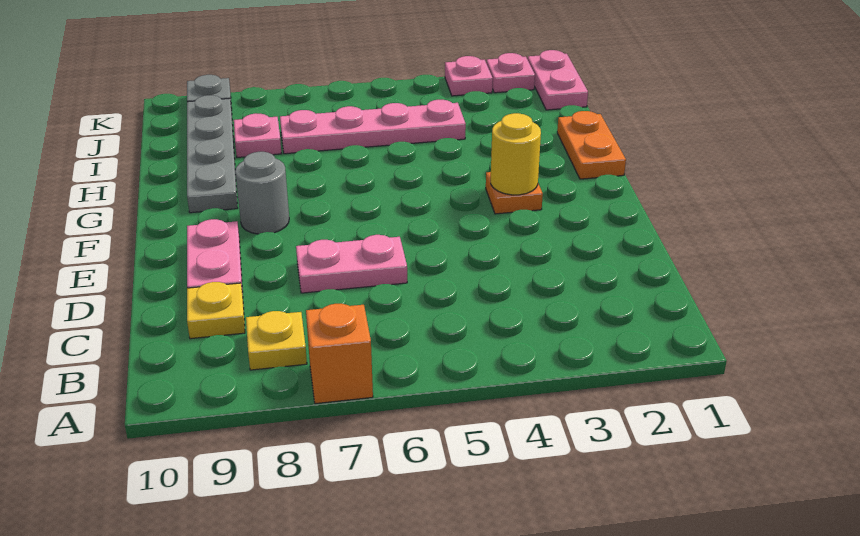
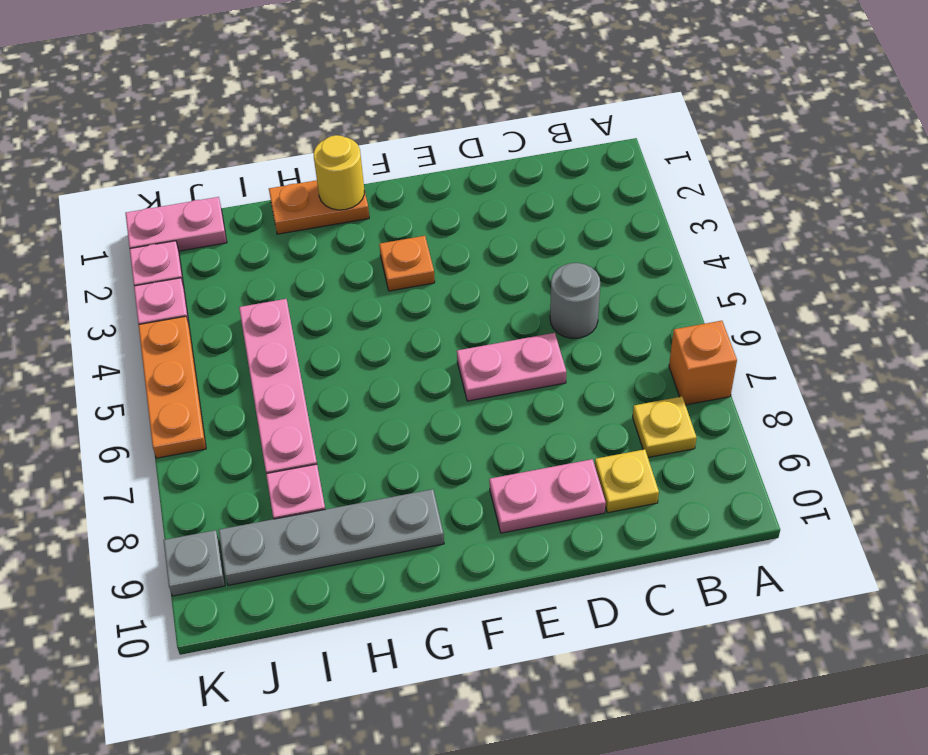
pink 1x2 plate [296,235,407,293] -> pink 1x2 plate turned to [457,333,566,401]
yellow 1x1 round brick [491,113,541,195] -> yellow 1x1 round brick moved to [314,135,364,210]
grey 1x1 round brick [235,152,289,234] -> grey 1x1 round brick moved to [550,263,600,338]
none -> orange 1x3 plate [139,316,206,458]

